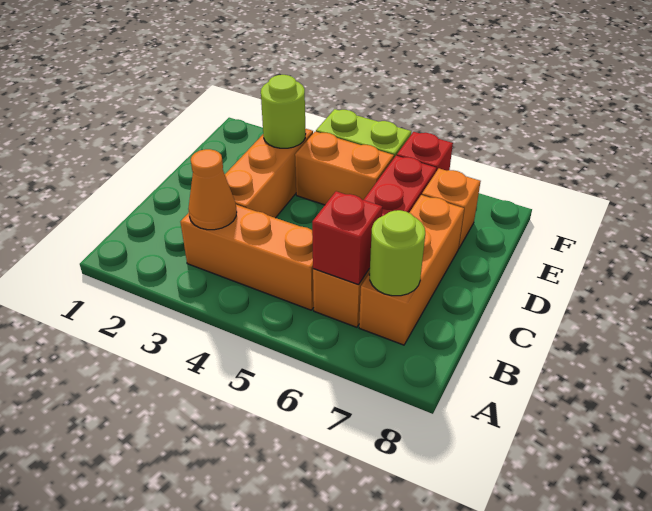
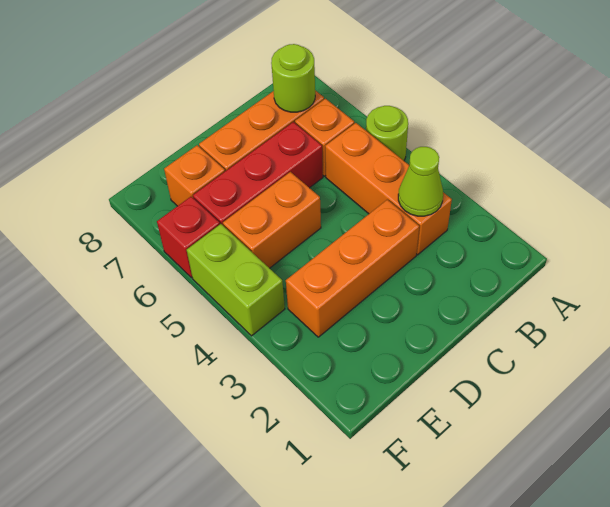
orange 1x1 cone [188,149,237,230] -> lime 1x1 cone [398,147,443,216]
red 1x1 brick [312,191,382,285] -> none
lime 1x1 round brick [261,75,306,148] -> lime 1x1 round brick moved to [366,106,408,161]
orange 1x2 brick [295,132,394,205] -> orange 1x2 brick turned to [223,172,321,268]

